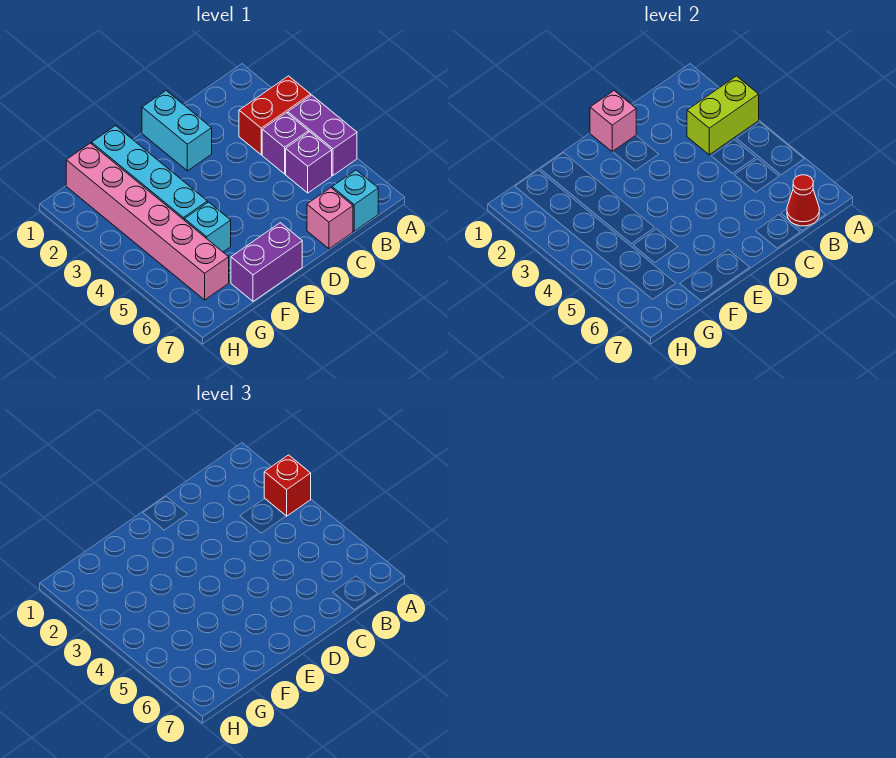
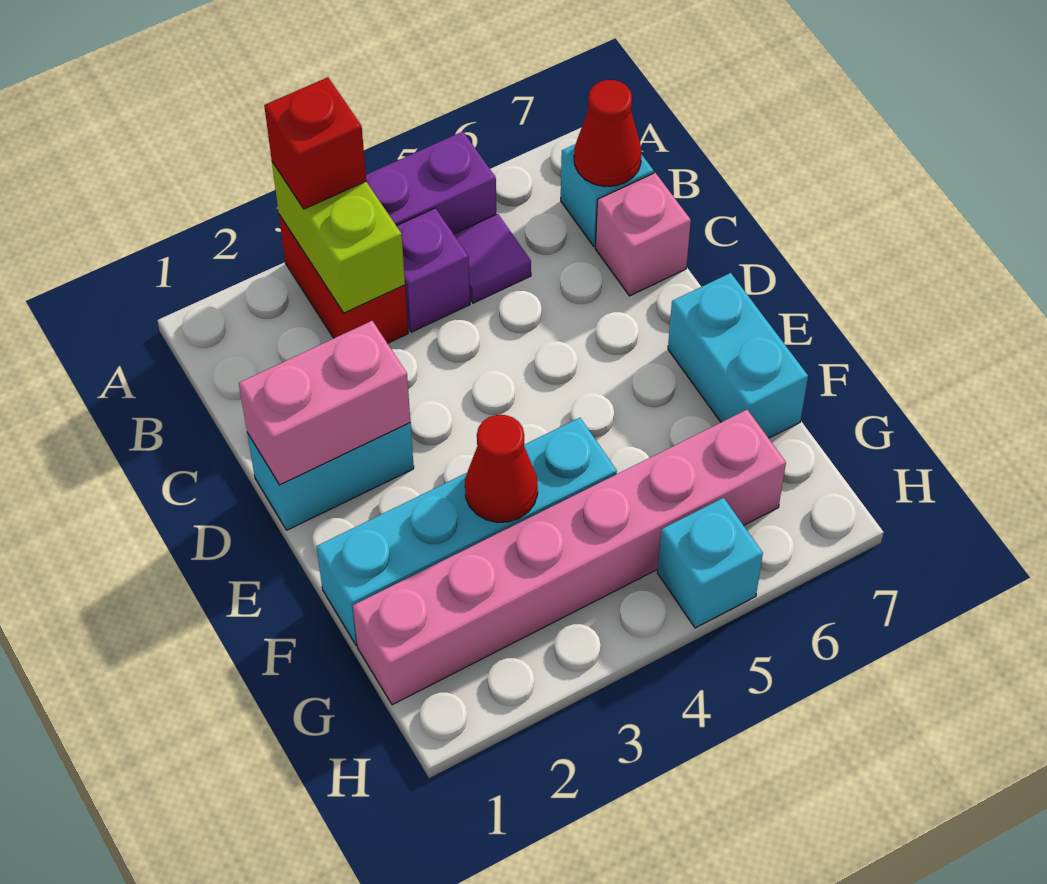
purple 1x1 brick [286,132,332,193] -> purple 1x1 tile [454,214,531,303]
pink 1x1 brick [590,91,636,152] -> pink 1x2 brick [239,321,410,485]
purple 1x2 brick [231,223,302,301] -> cyan 1x2 brick [668,273,808,438]
none -> red 1x1 cone [465,415,538,522]
cyan 1x1 brick [185,202,231,252] -> cyan 1x1 brick moved to [658,498,763,628]

